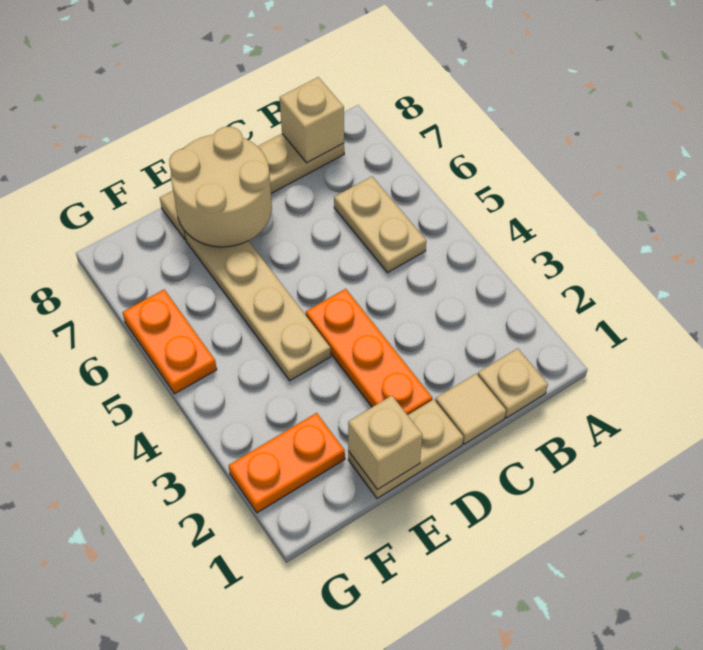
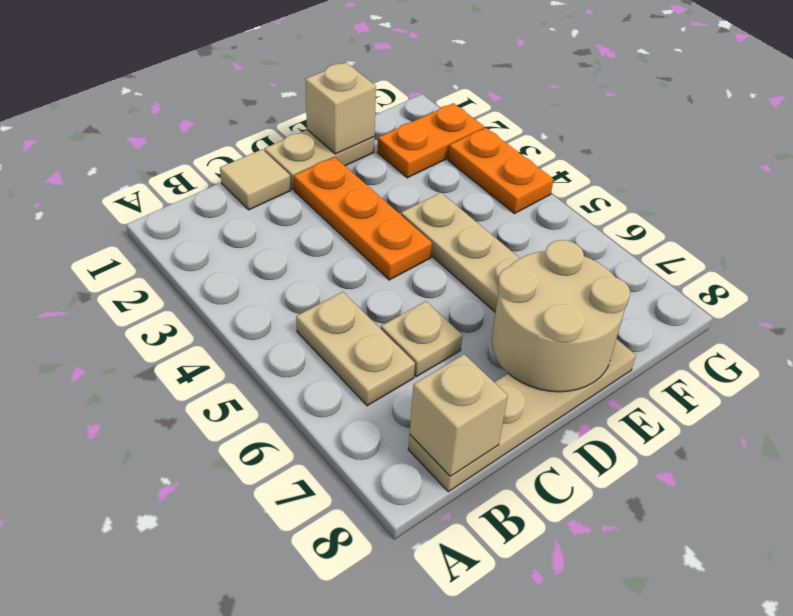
tan 1x1 plate [478,348,548,418] -> tan 1x1 plate moved to [381,301,463,377]
orange 1x2 plate [123,290,217,394] -> orange 1x2 plate moved to [448,128,554,214]

